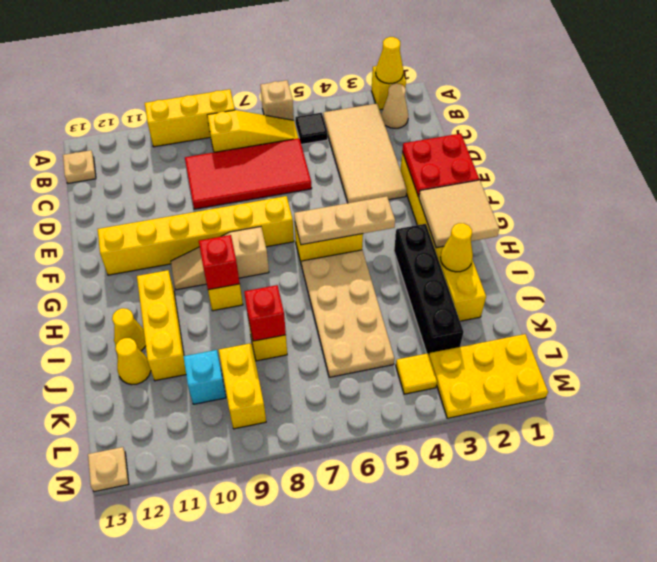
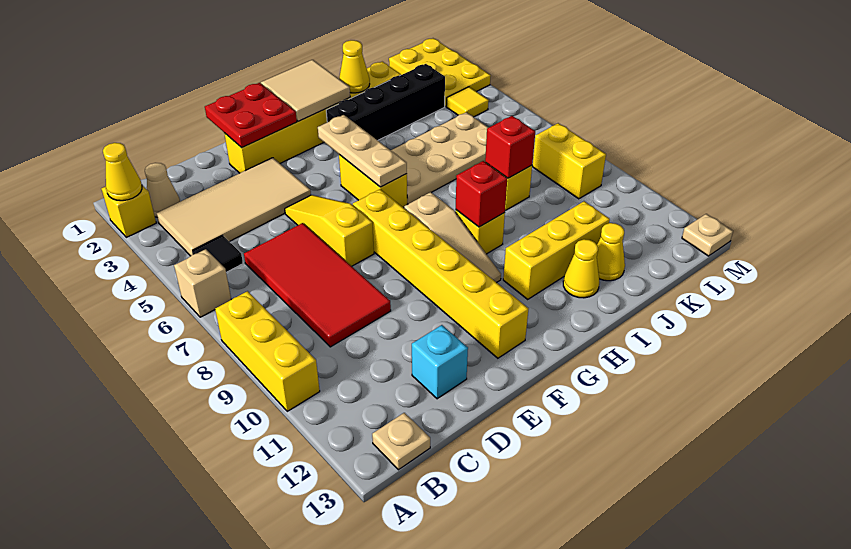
yellow 1x3 slope [207,110,299,152] -> yellow 1x3 slope moved to [285,195,374,266]
yellow 1x2 brick [219,343,266,429] -> yellow 1x2 brick turned to [532,123,606,199]
cyan 1x1 brick [184,350,226,404] -> cyan 1x1 brick moved to [412,325,468,399]

